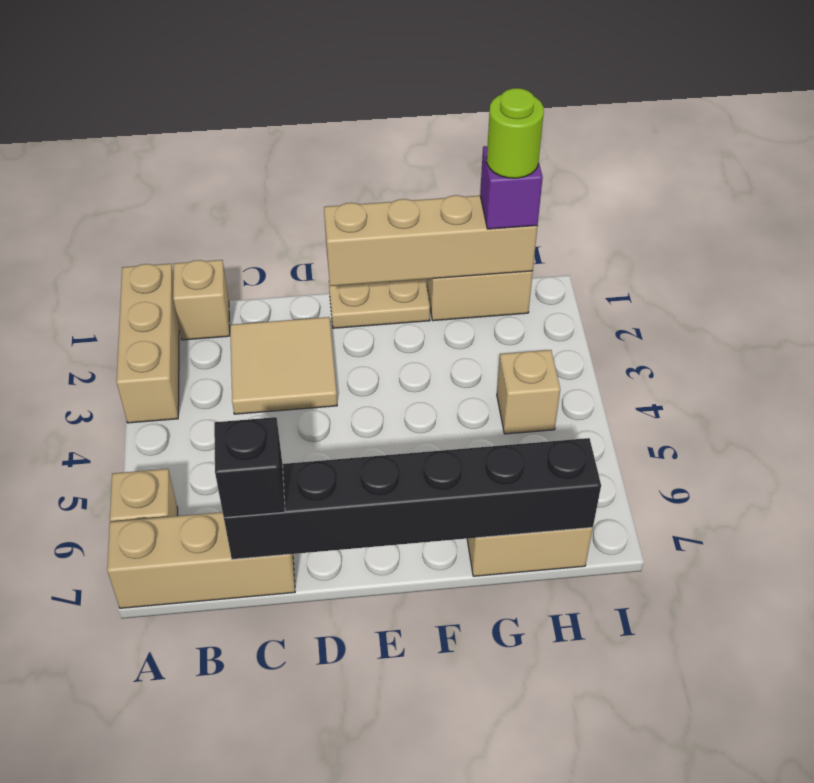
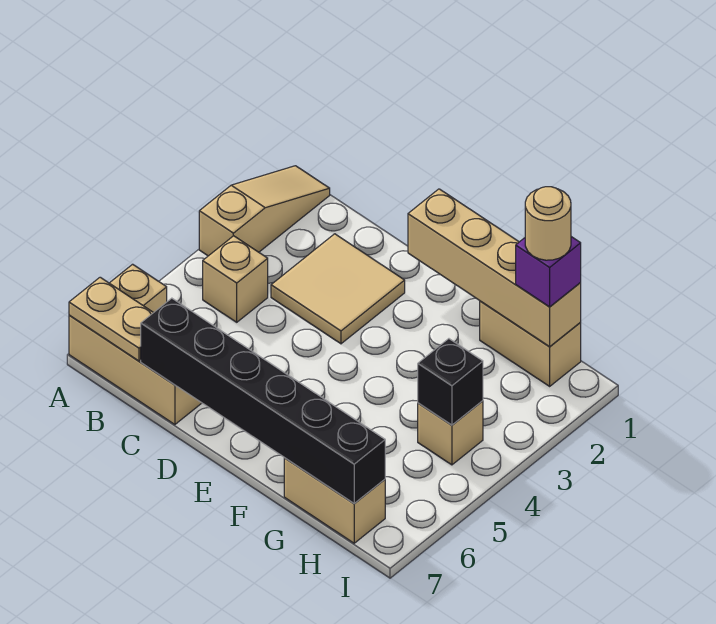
tan 1x3 brick [117,264,179,423] -> tan 1x3 slope [199,166,330,256]
tan 1x1 brick [173,260,230,340] -> tan 1x1 brick moved to [203,236,268,322]
black 1x1 brick [214,417,285,518] -> black 1x1 brick moved to [418,339,483,425]
tan 1x2 plate [329,279,430,328] -> tan 1x2 plate moved to [69,277,153,361]
lime 1x1 round brick [487,88,544,178] -> tan 1x1 round brick [525,187,571,260]

